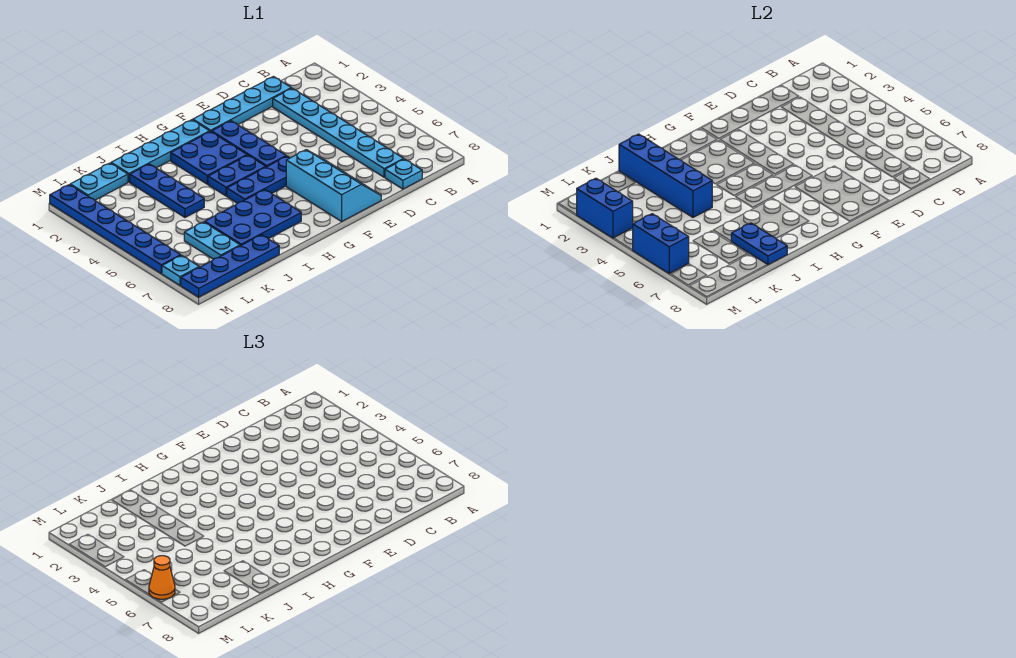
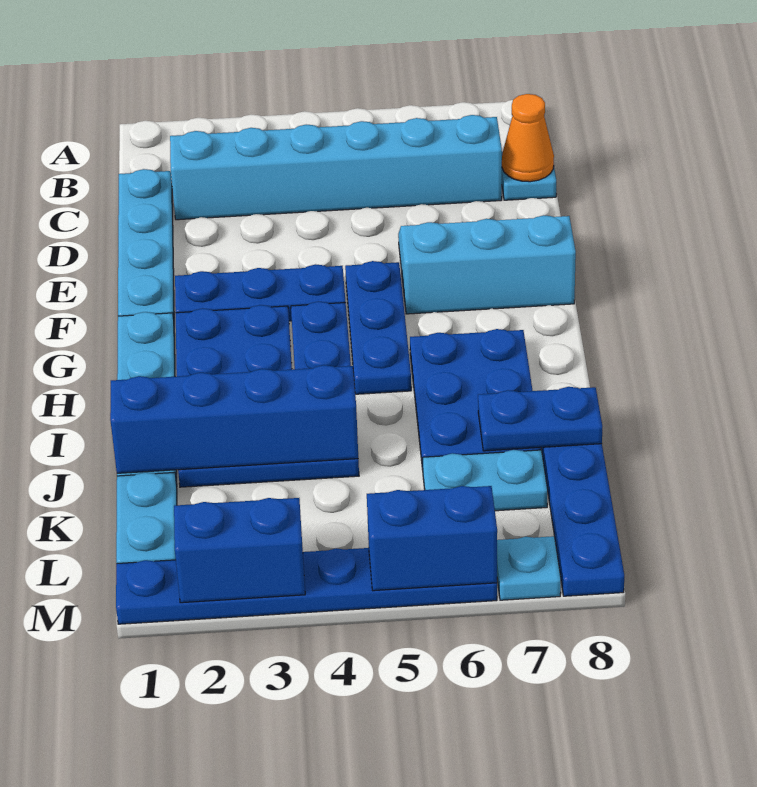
cyan 1x6 plate [273,88,404,177] -> cyan 1x6 brick [170,115,502,220]
orange 1x1 cone [149,556,175,599] -> orange 1x1 cone moved to [502,94,554,182]

